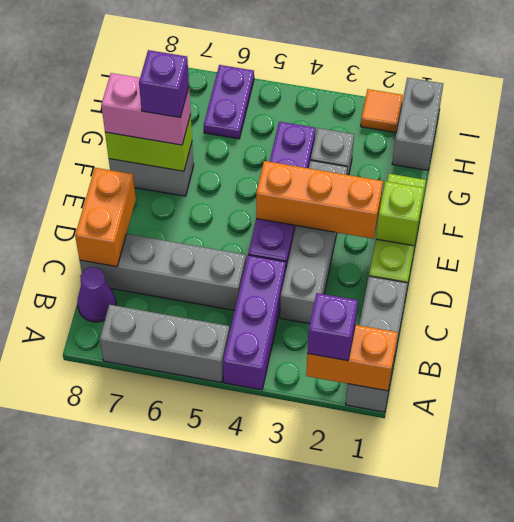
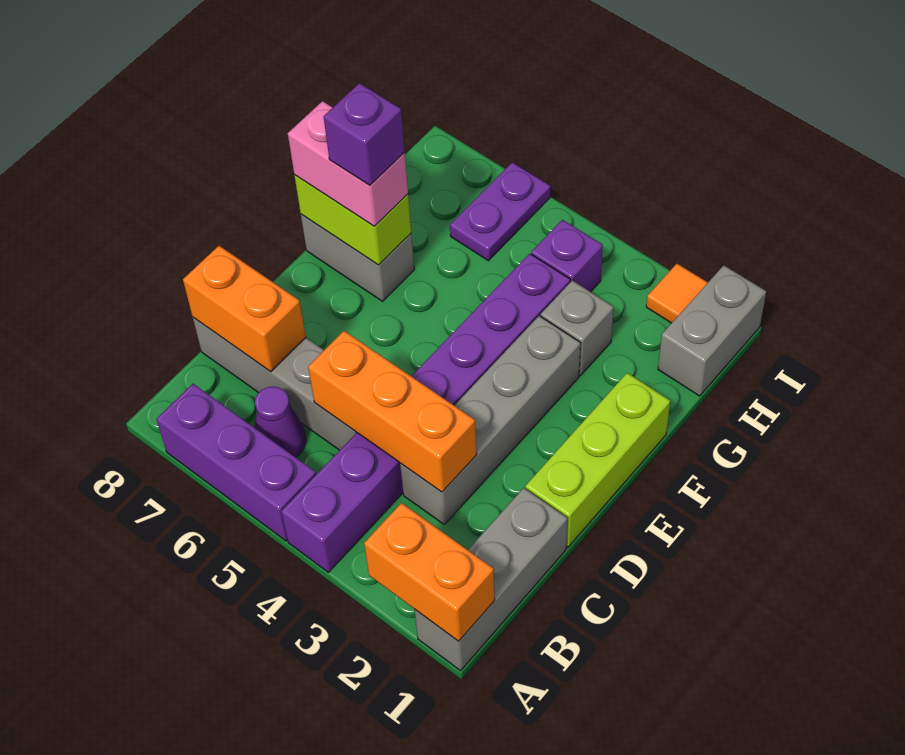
purple 1x1 brick [307,293,358,361] -> purple 1x1 brick moved to [531,220,603,292]
grey 1x3 brick [100,305,229,383] -> purple 1x3 brick [156,384,316,541]
purple 1x1 cone [77,267,116,322] -> purple 1x1 cone moved to [254,386,306,457]
orange 1x2 brick [75,168,136,267] -> orange 1x2 brick turned to [183,246,306,372]
lime 1x1 brick [376,181,424,246] -> none
orange 1x3 brick [256,161,383,239] -> orange 1x3 brick moved to [308,331,477,492]

